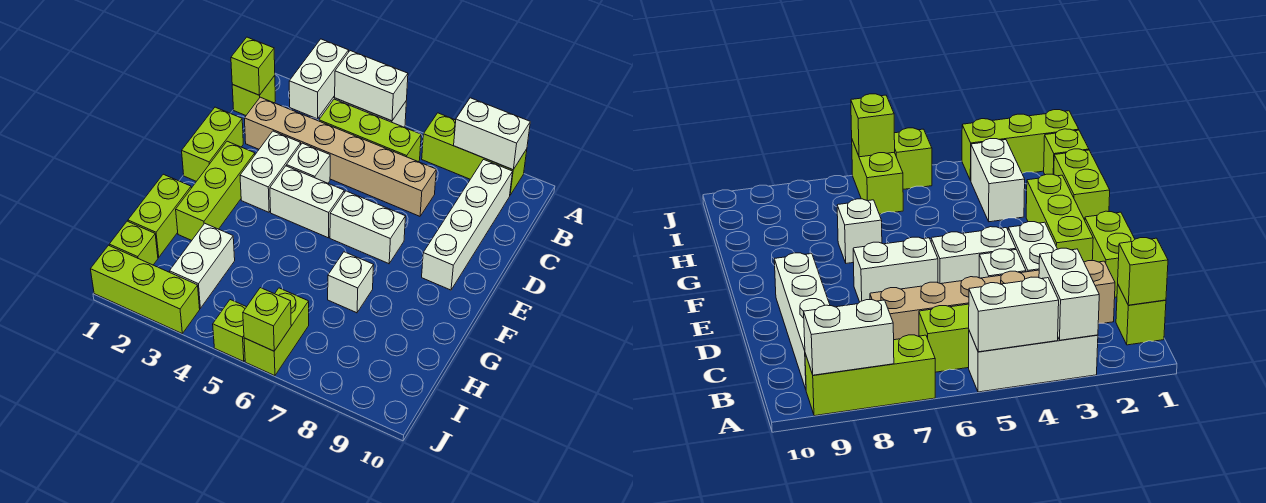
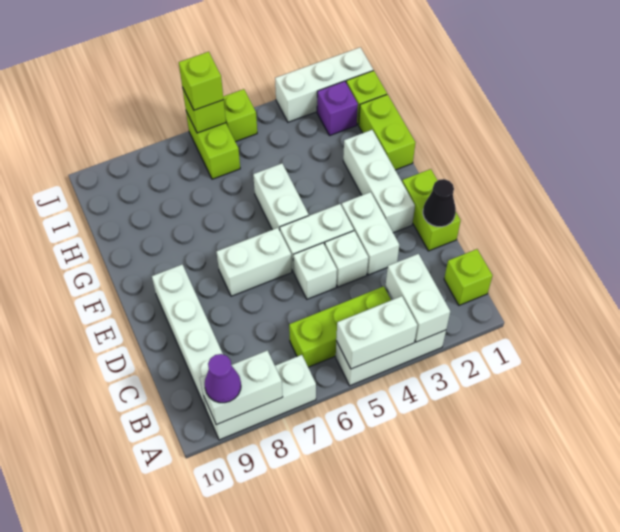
lime 1x3 brick [422,113,527,195] -> white 1x3 brick [203,355,316,440]
none -> purple 1x1 cone [205,354,241,403]
lime 1x1 brick [231,37,275,95] -> lime 1x1 brick moved to [179,52,224,110]
tan 1x6 brick [244,97,436,216] -> none
none -> black 1x1 cone [423,179,456,227]
lime 1x3 brick [176,141,255,240] -> white 1x3 brick [343,130,415,233]
white 1x1 brick [328,252,373,313] -> white 1x1 brick moved to [293,243,337,299]
white 1x2 brick [170,223,235,308] -> white 1x2 brick moved to [253,163,309,230]
none -> purple 1x1 brick [317,81,358,136]
lime 1x3 brick [91,245,200,333] -> white 1x3 brick [275,47,373,122]

